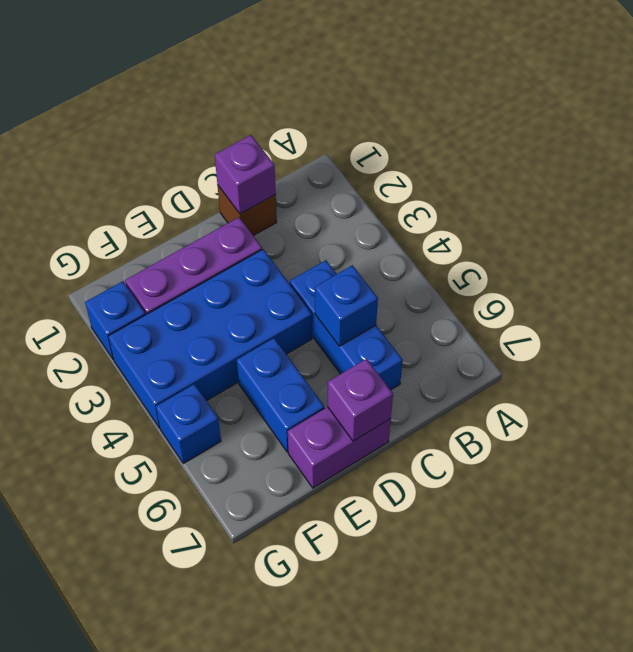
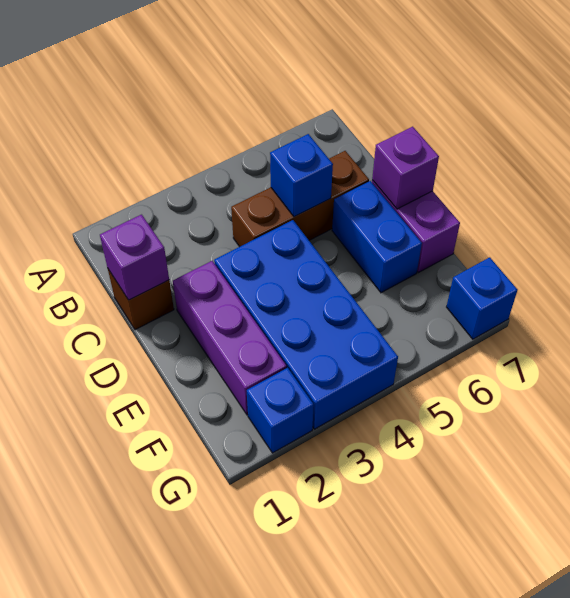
blue 1x3 brick [290,260,403,390] -> brown 1x3 brick [231,151,369,247]
blue 1x2 brick [237,338,324,452] -> blue 1x2 brick turned to [332,181,422,293]
blue 1x1 brick [156,384,221,463] -> blue 1x1 brick moved to [447,257,518,339]

